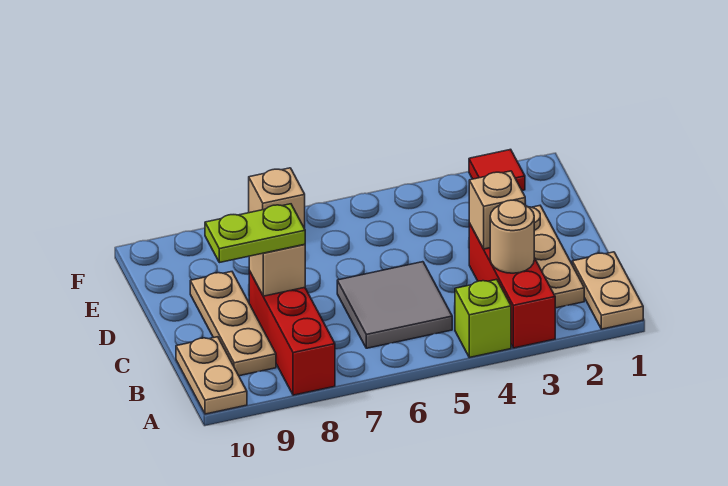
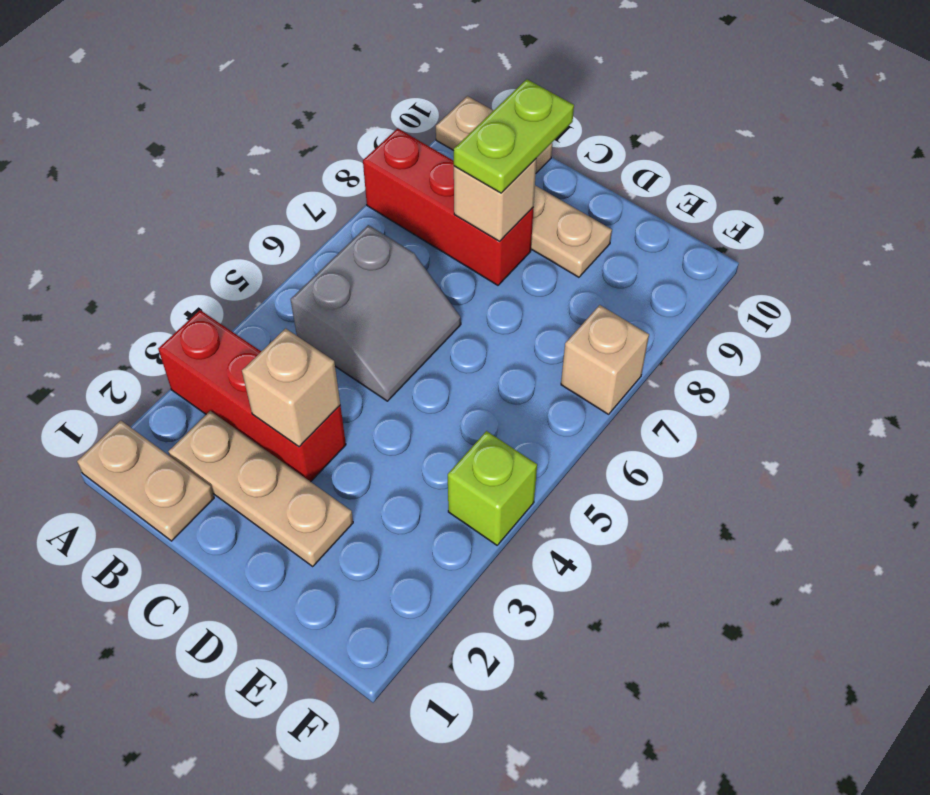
lime 1x1 brick [455,279,511,358] -> lime 1x1 brick moved to [448,431,537,545]
tan 1x1 round brick [490,200,534,273] -> none
grey 2x2 tile [337,262,452,348] -> grey 2x2 slope [291,225,461,401]
red 1x1 tile [469,149,525,190] -> none

